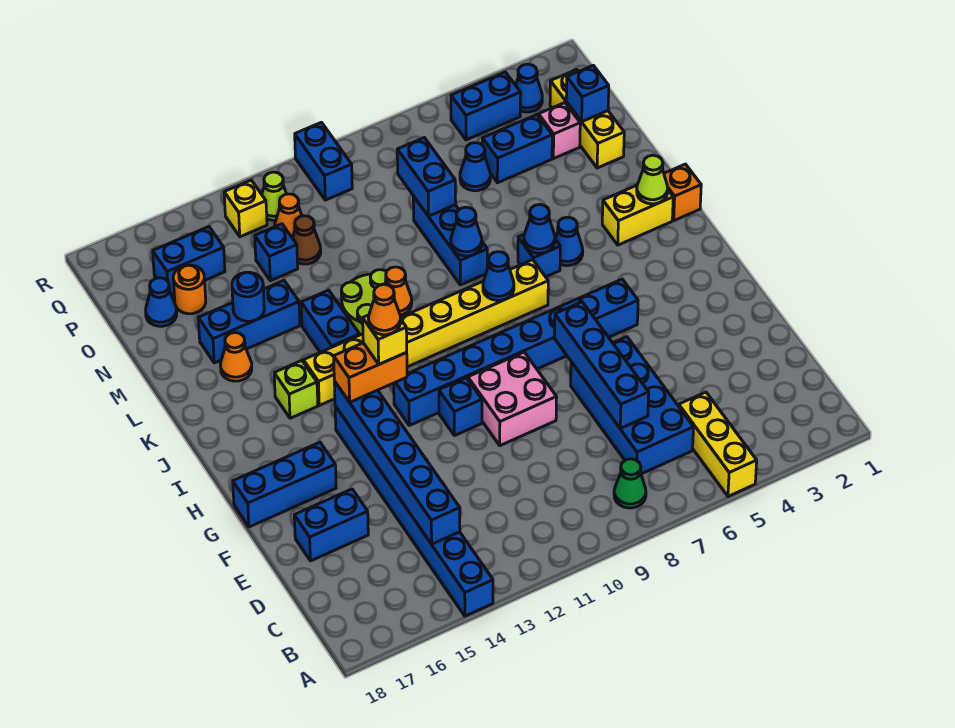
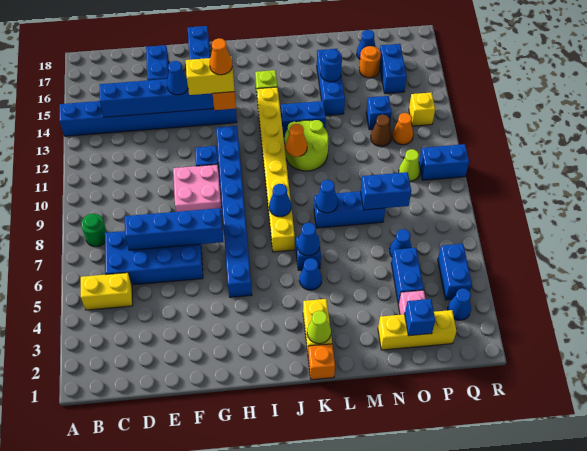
yellow 1x3 brick [679,392,757,496] -> yellow 1x2 brick [81,273,133,310]
green 1x1 cone [614,459,646,508] -> green 1x1 round brick [81,214,107,247]
none -> blue 1x1 cone [167,61,188,95]
yellow 1x1 brick [363,315,407,364] -> yellow 1x2 brick [186,57,235,95]
orange 1x1 cone [221,333,252,381] -> none
lime 1x1 cone [262,172,286,220] -> lime 1x1 cone moved to [399,149,420,181]

